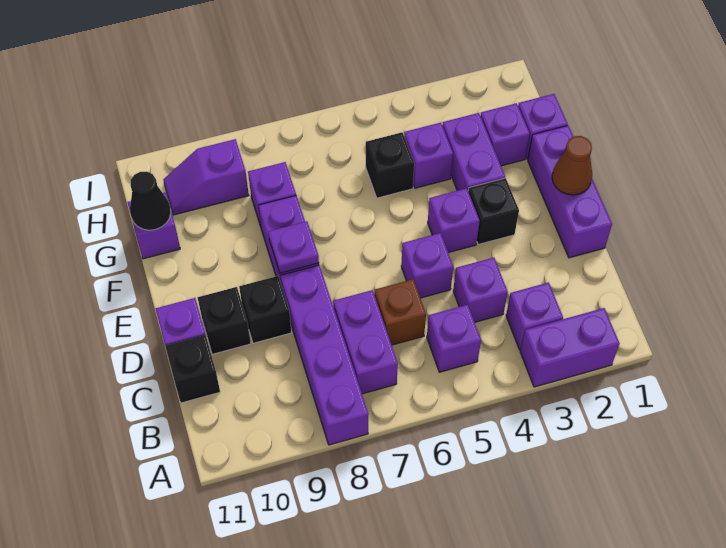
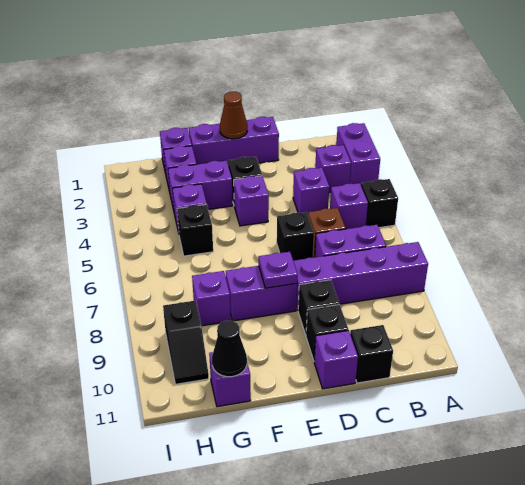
none -> black 1x1 brick [361,179,398,228]
purple 1x1 brick [401,233,453,298] -> none
none -> black 1x1 brick [277,212,314,261]
purple 1x2 slope [163,139,249,215] -> black 1x2 slope [163,300,209,384]

